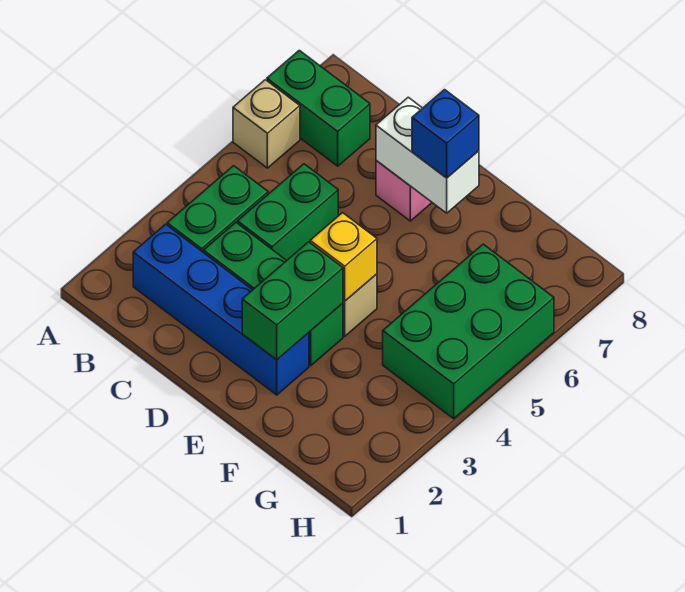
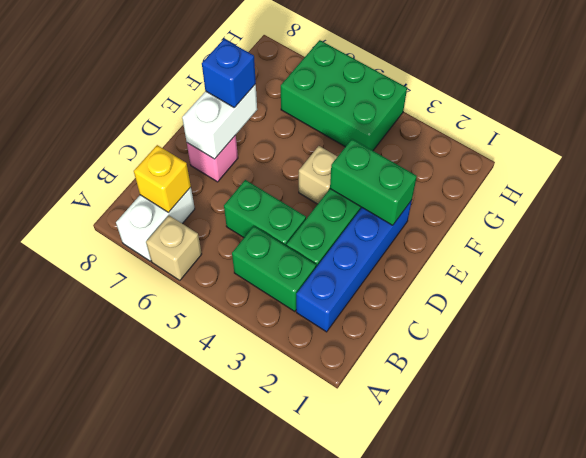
green 1x2 brick [267,50,370,166] -> white 1x2 brick [116,187,195,261]
yellow 1x1 brick [310,213,377,301] -> yellow 1x1 brick moved to [134,145,191,212]

